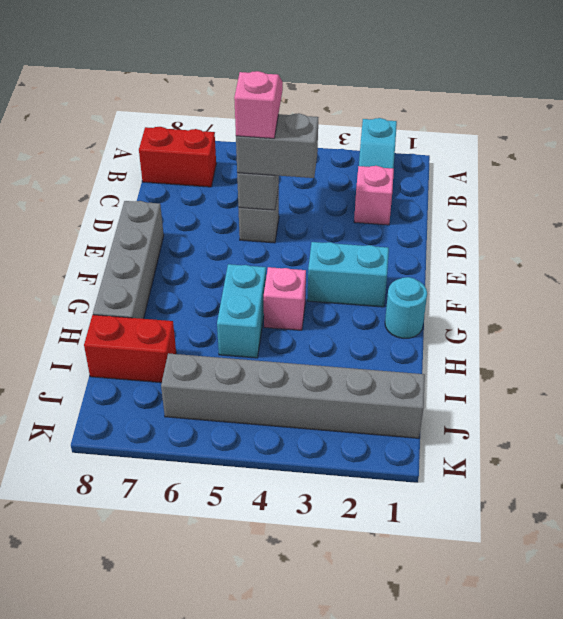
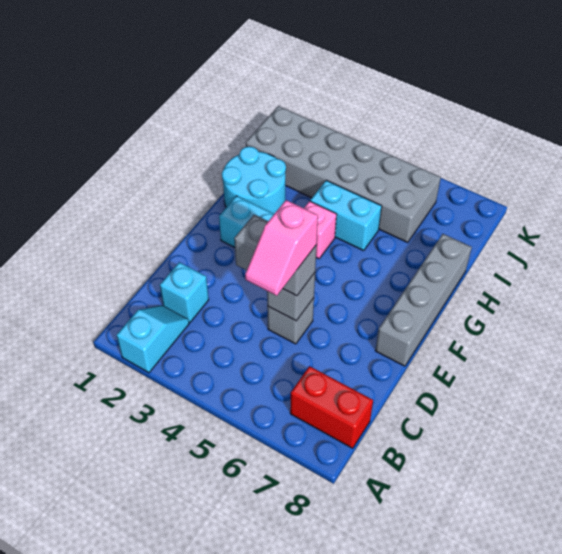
pink 1x1 brick [354,166,394,225] -> cyan 1x1 brick [160,262,209,322]
cyan 1x1 round brick [385,277,427,338] -> cyan 2x2 round brick [222,146,286,214]
cyan 1x2 brick [217,264,266,358] -> cyan 1x2 brick turned to [310,180,382,251]
red 1x2 brick [84,315,176,383] -> none
grey 1x6 brick [161,353,425,438] -> grey 2x6 brick [246,106,441,242]

